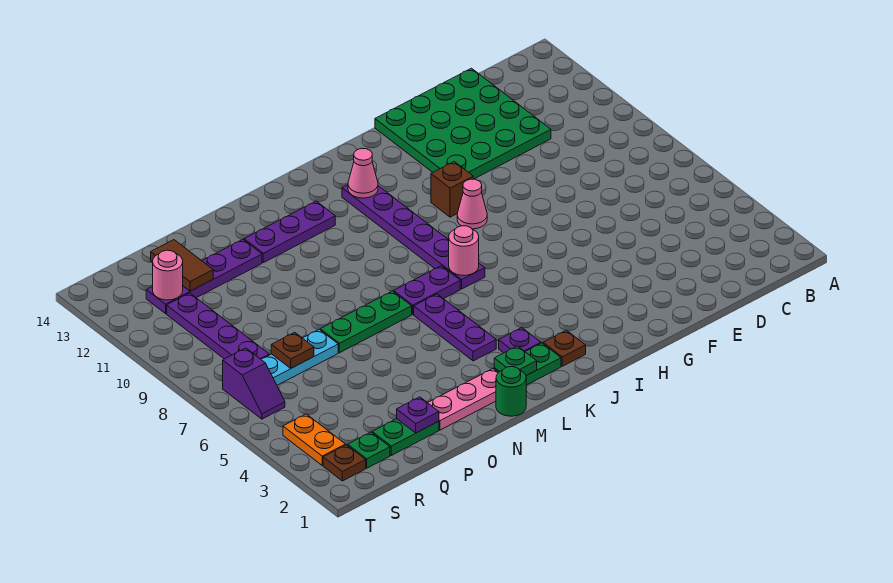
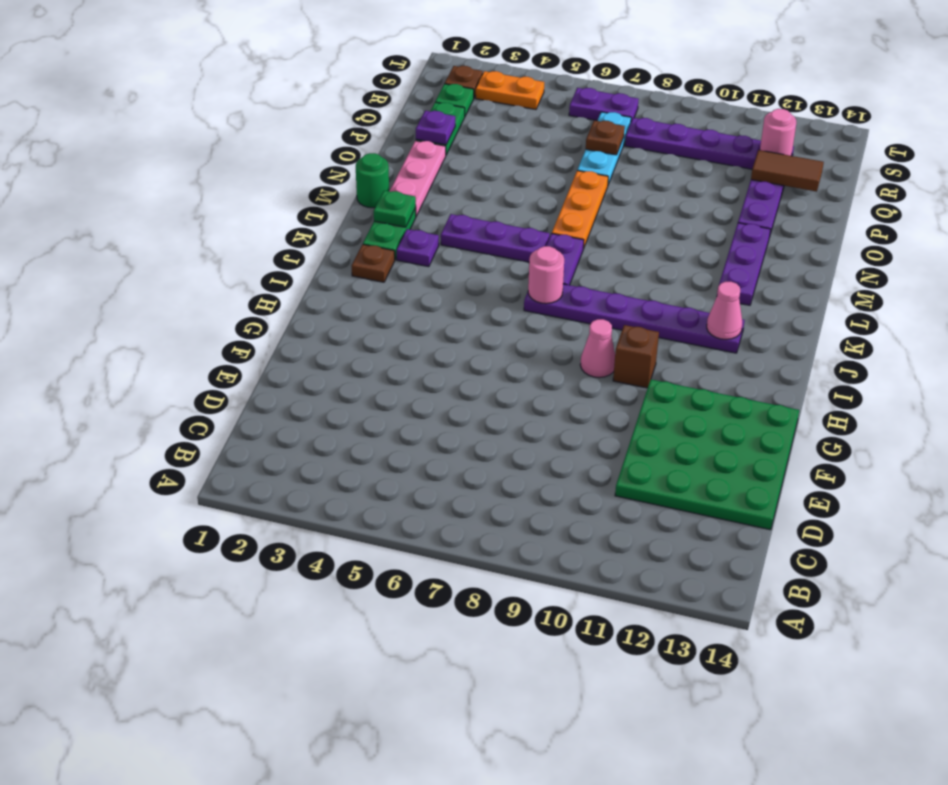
green 1x3 plate [320,291,412,353] -> orange 1x3 plate [552,171,608,249]
purple 1x2 slope [223,348,285,419] -> purple 1x2 plate [569,88,639,121]

